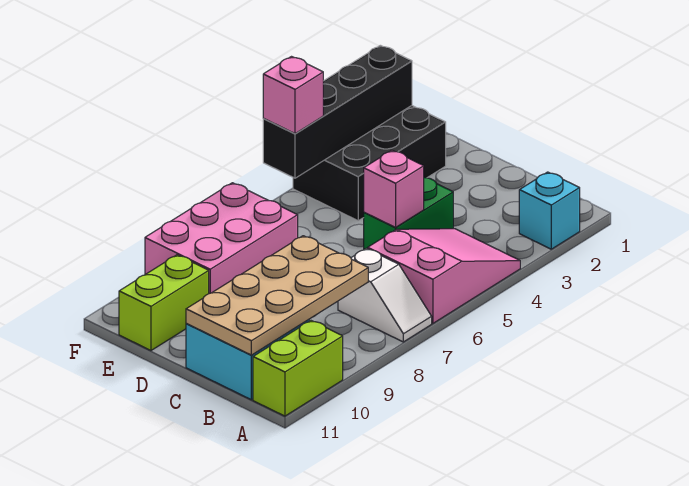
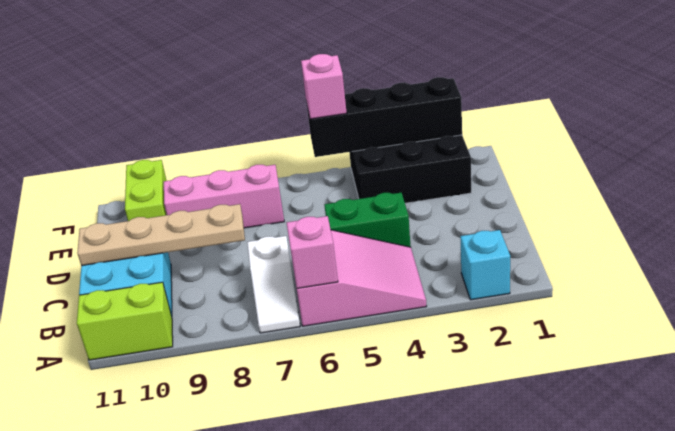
tan 2x4 plate [186,236,368,355] -> tan 1x4 plate [77,204,245,266]
pink 1x1 brick [364,150,424,227] -> pink 1x1 brick moved to [287,216,338,288]
pink 2x3 brick [145,183,298,294] -> pink 1x3 brick [164,165,284,228]
lime 1x2 brick [119,255,209,350] -> lime 1x2 brick turned to [125,160,167,221]

